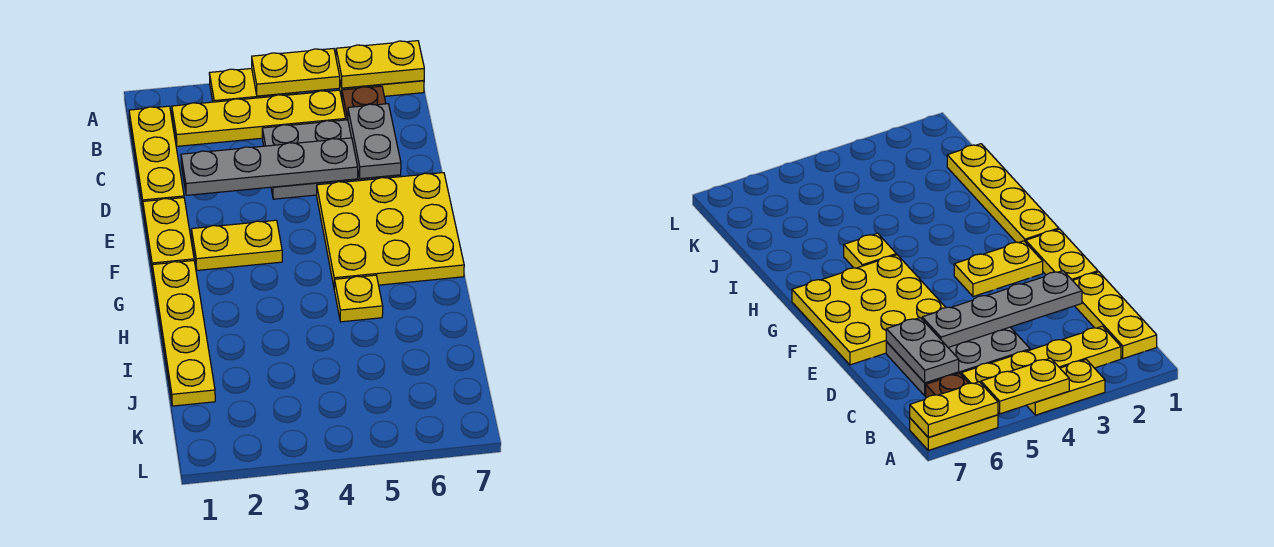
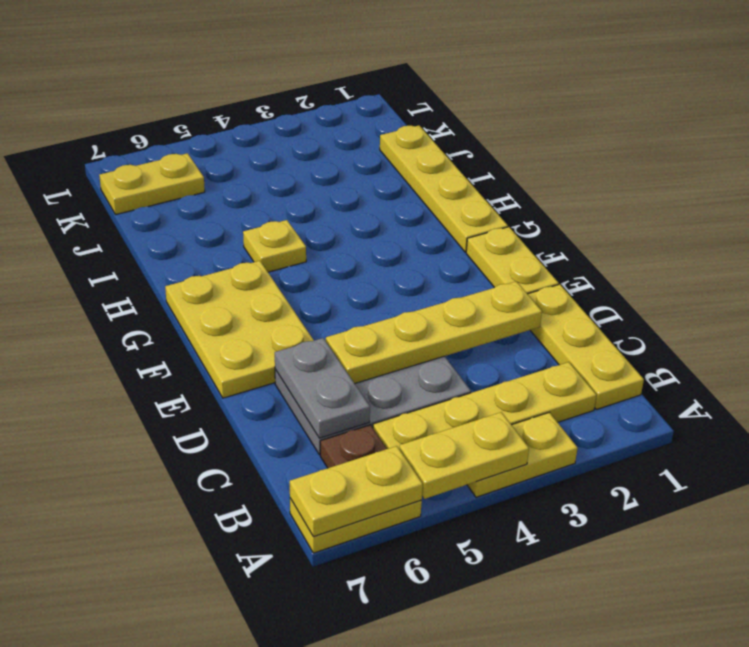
grey 1x4 plate [181,138,358,195] -> yellow 1x4 plate [326,281,542,383]
yellow 3x3 plate [317,173,464,286] -> yellow 2x3 plate [165,261,314,398]
yellow 1x2 plate [191,220,282,270] -> yellow 1x2 plate moved to [99,153,205,214]

